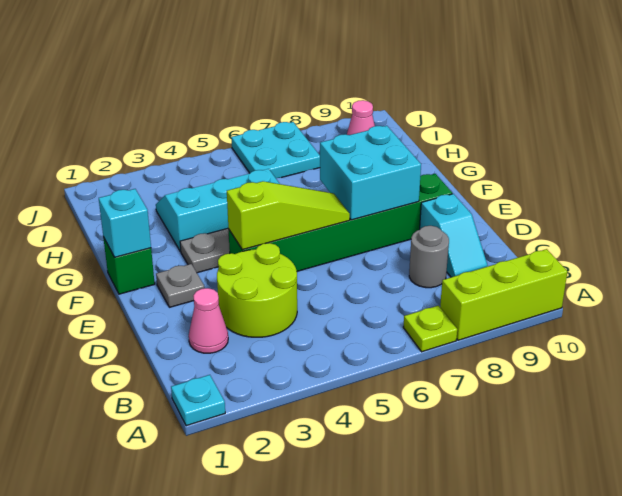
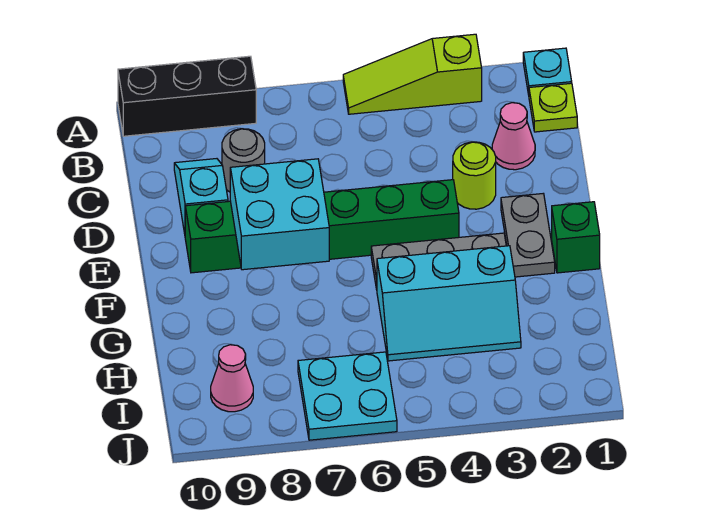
lime 1x1 plate [403,306,457,352] -> lime 1x1 plate moved to [529,83,577,132]
lime 1x3 brick [440,249,567,340] -> black 1x3 brick [118,56,256,136]
lime 2x2 round brick [217,243,297,337] -> lime 1x1 round brick [453,142,496,209]
grey 1x1 plate [156,264,205,307] -> grey 1x2 plate [501,194,555,277]
lime 1x3 slope [227,181,350,250] -> lime 1x3 slope moved to [343,34,482,114]
cyan 1x1 brick [99,189,151,257] -> none

